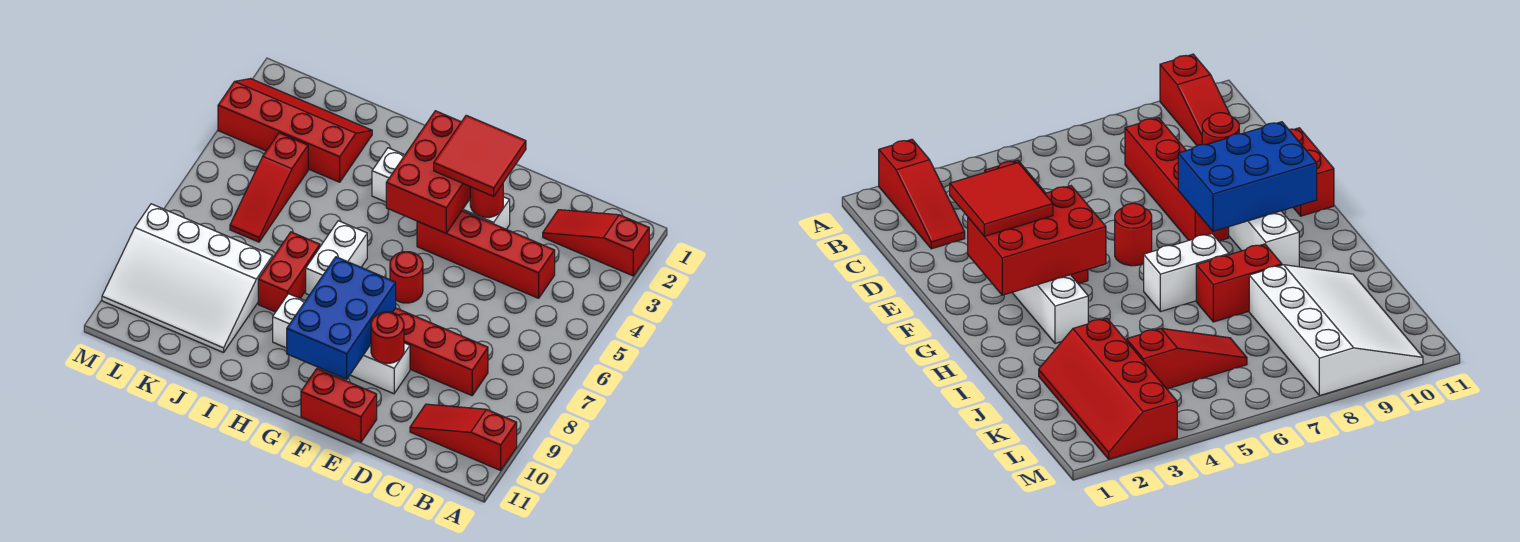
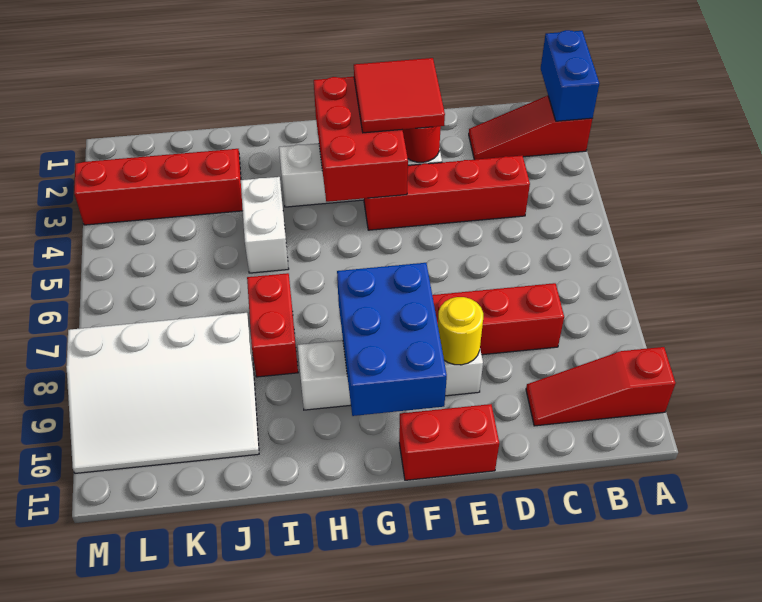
none -> blue 1x2 brick [541,30,599,121]
red 1x1 round brick [371,312,404,363] -> yellow 1x1 round brick [438,297,483,365]
red 1x1 round brick [390,252,423,303] -> none
white 1x2 brick [306,221,367,295] -> white 1x2 brick moved to [241,177,289,273]
red 1x3 slope [230,133,308,242] -> none

